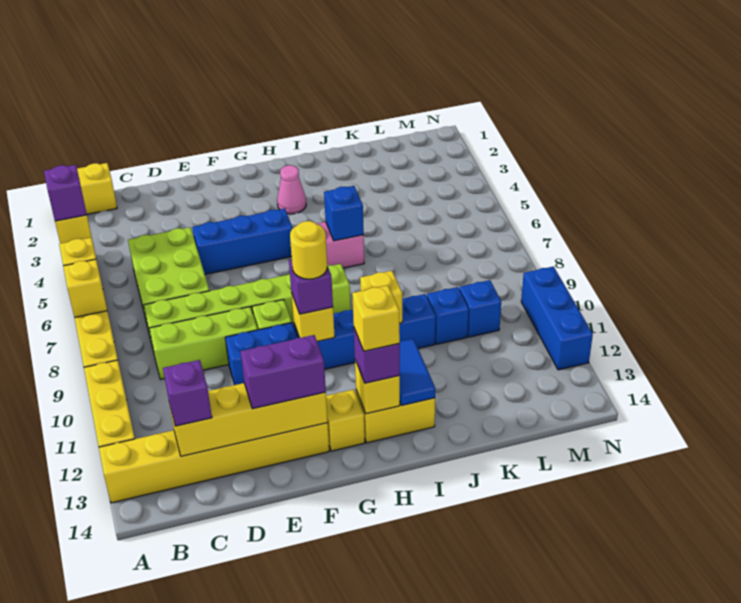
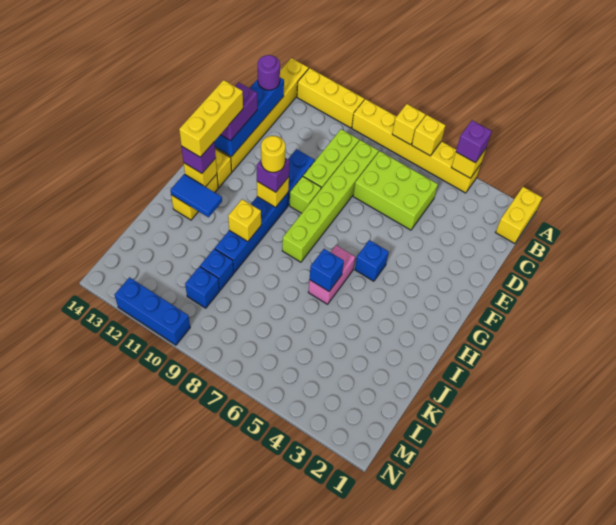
yellow 1x4 brick [170,383,328,456] -> blue 1x4 brick [214,78,284,157]
purple 1x1 brick [163,360,212,426] -> purple 1x1 round brick [258,55,280,90]
blue 1x3 brick [192,208,292,274] -> blue 1x1 brick [355,240,389,281]
pink 1x1 cone [277,165,306,214] -> none
yellow 1x1 brick [352,285,400,351] -> yellow 1x3 brick [179,80,243,157]

